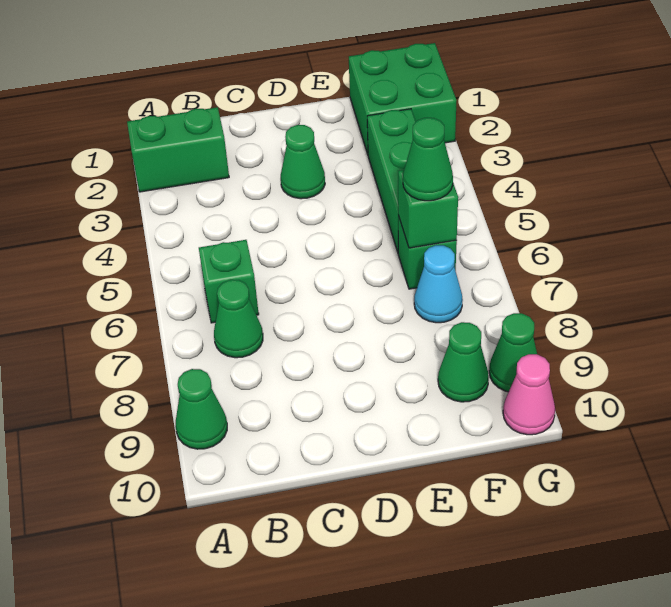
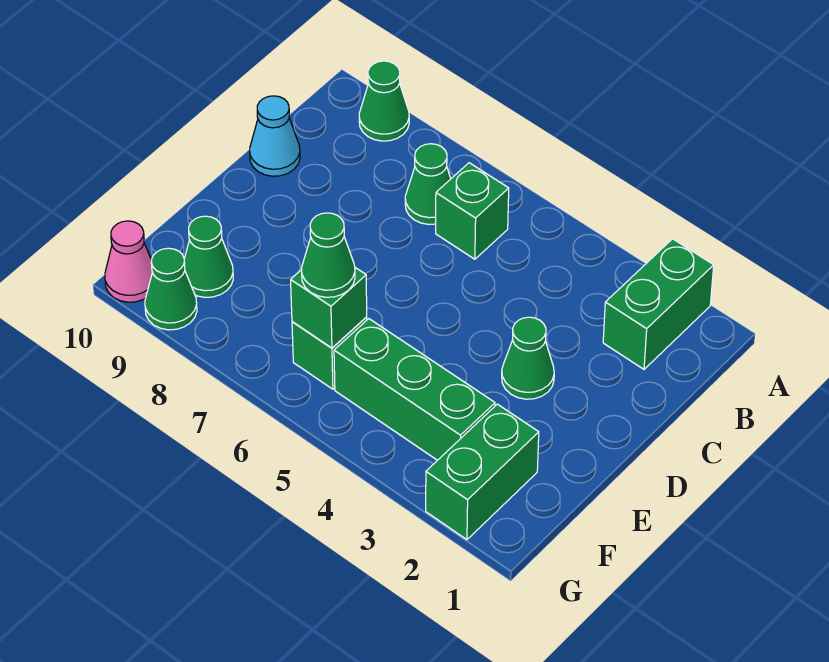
green 2x2 brick [349,43,457,154] -> green 1x2 brick [426,404,539,540]
cyan 1x1 cone [414,245,463,323] -> cyan 1x1 cone moved to [250,96,300,176]

